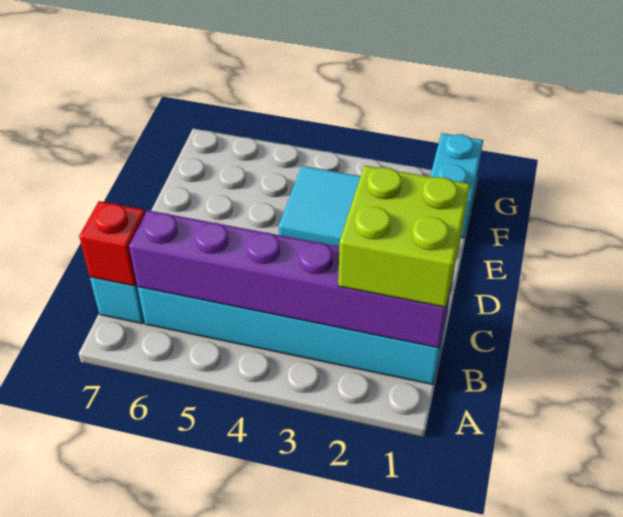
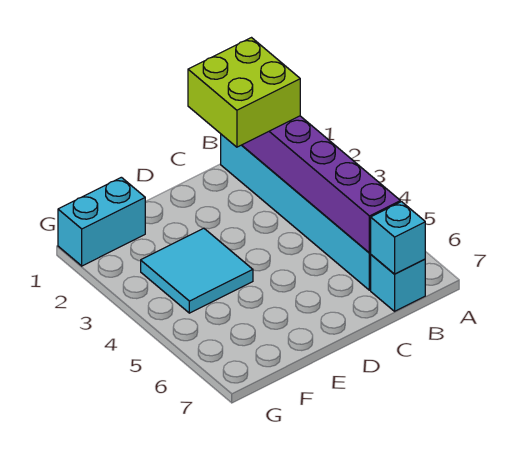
red 1x1 brick [79,201,146,286] -> cyan 1x1 brick [371,202,425,274]

